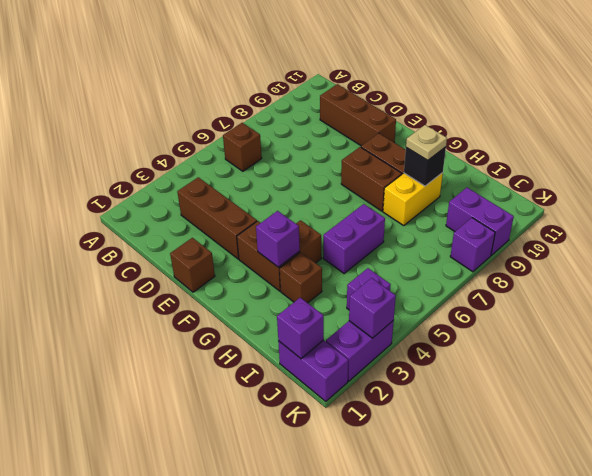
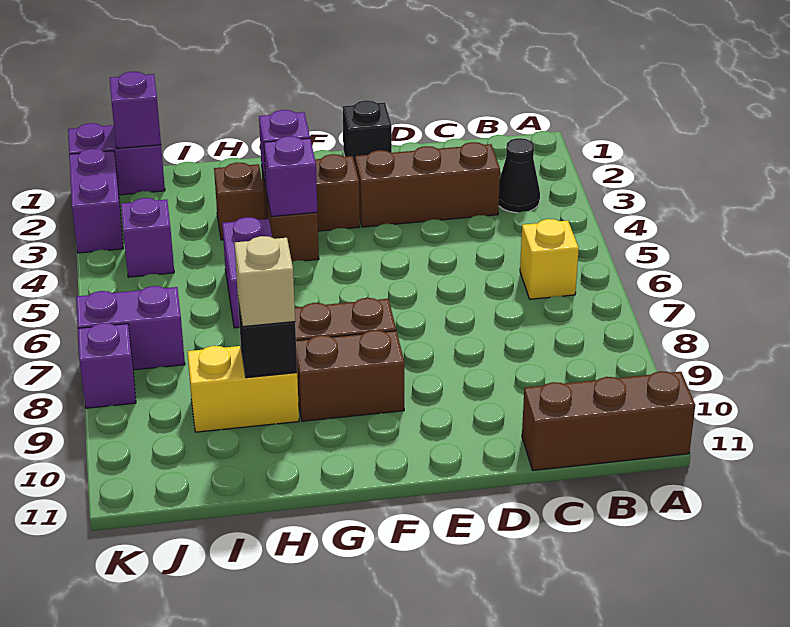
none -> black 1x1 cone [499,138,540,213]
brown 1x1 brick [223,123,262,171] -> yellow 1x1 brick [520,219,579,299]
brown 1x3 brick [320,84,396,146] -> brown 1x3 brick moved to [522,371,695,470]
brown 1x1 brick [170,238,215,292] -> black 1x1 brick [342,100,392,163]
yellow 1x2 brick [383,173,443,225] -> yellow 1x2 brick turned to [187,346,299,432]
tan 1x1 plate [406,125,447,160] -> tan 1x1 brick [235,236,295,327]
purple 1x2 brick [446,188,514,255] -> purple 1x2 brick moved to [76,286,185,370]
purple 1x1 brick [349,278,396,338] -> purple 1x1 brick moved to [264,136,317,217]

